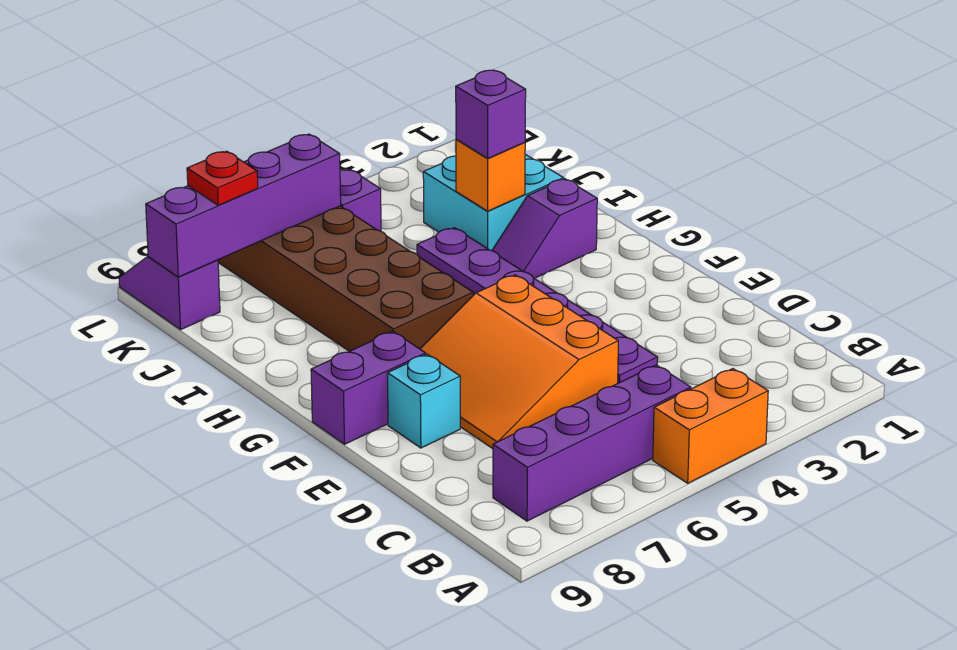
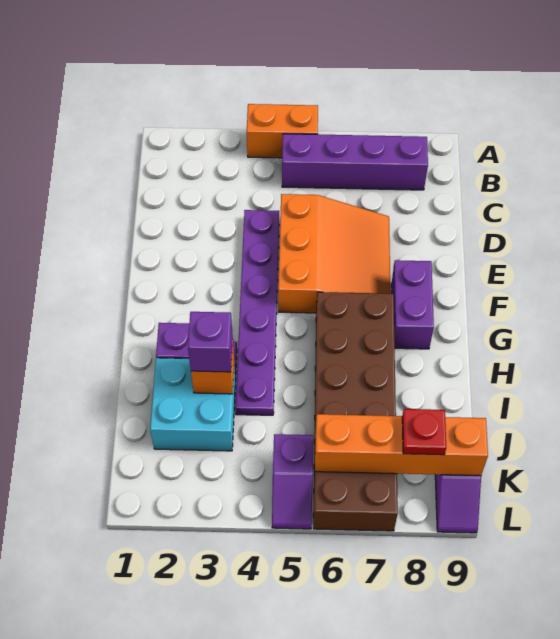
cyan 1x1 brick [387,354,460,448] -> none
purple 1x2 brick [311,331,426,444] -> purple 1x2 brick turned to [391,260,434,349]
purple 1x4 brick [146,134,341,277] -> orange 1x4 brick [315,414,488,476]

